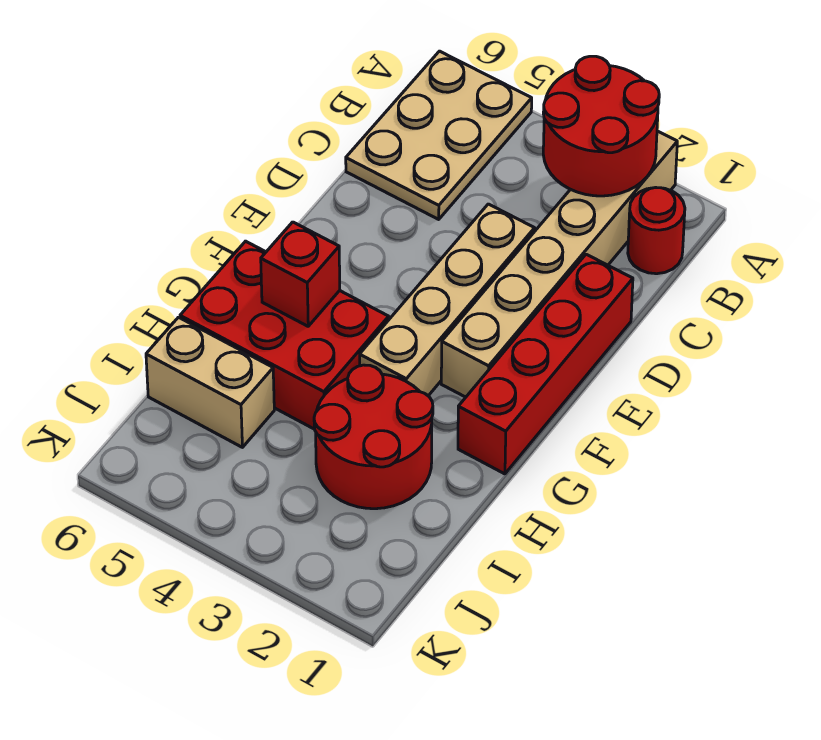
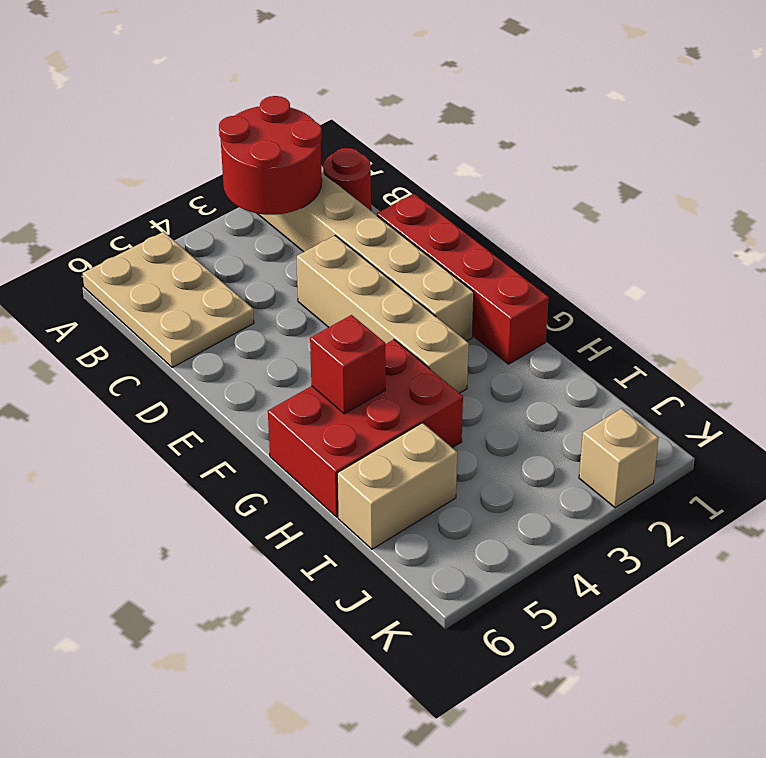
red 2x2 round brick [314,365,433,509] -> none
none -> tan 1x1 brick [579,408,659,508]

